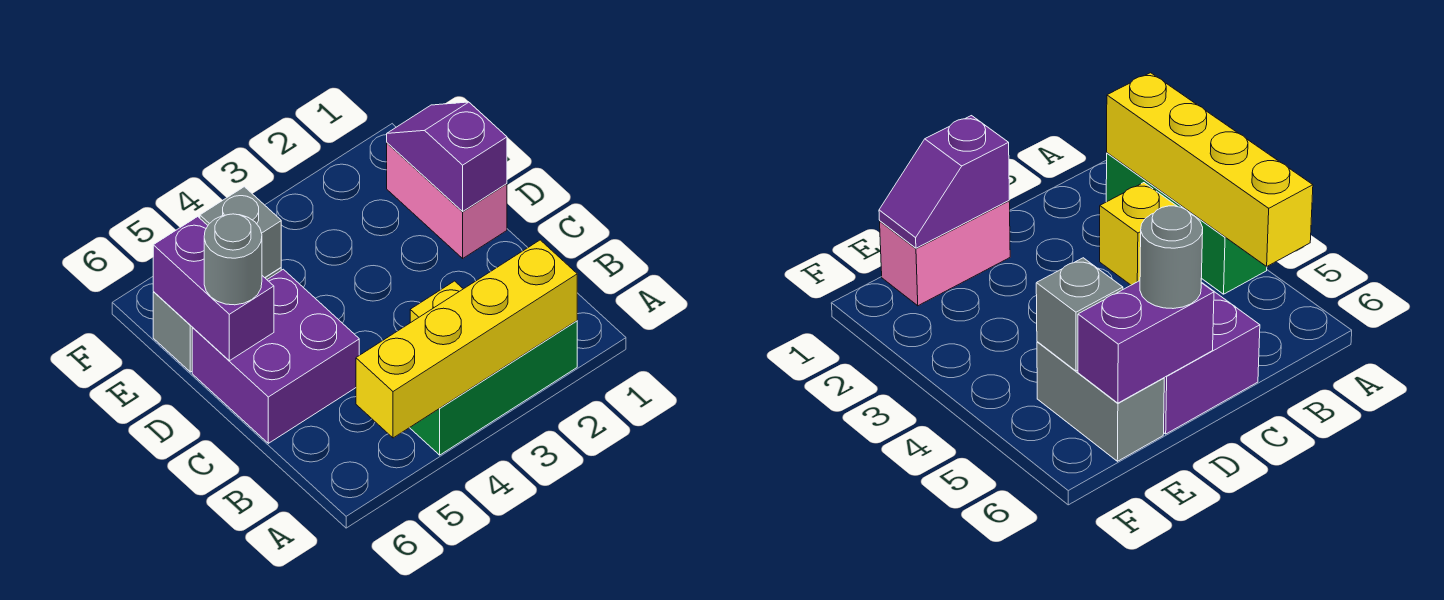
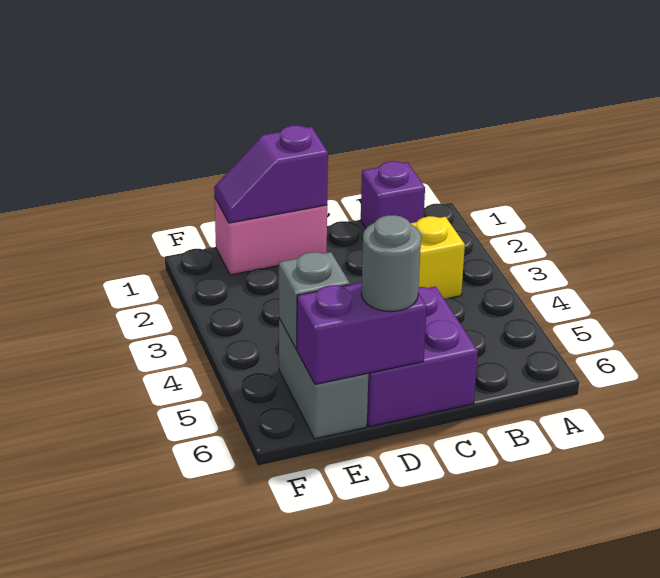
green 1x3 brick [410,321,577,455] -> none
yellow 1x4 brick [356,240,577,438] -> none
none -> purple 1x1 brick [361,161,425,228]

